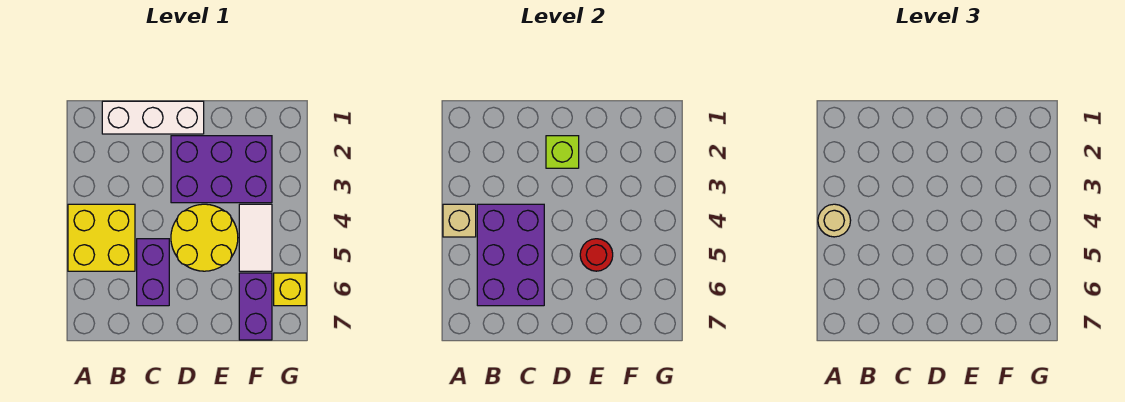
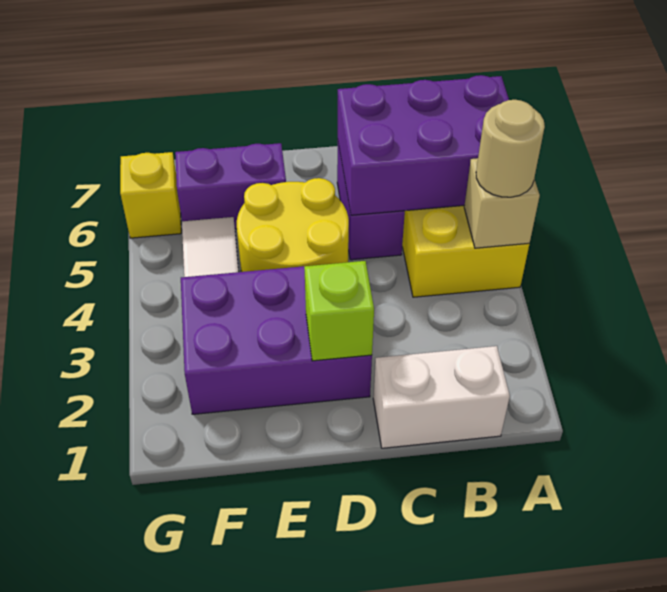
white 1x3 brick [102,101,204,134] -> white 1x2 brick [373,346,510,448]
purple 2x3 brick [477,204,544,306] -> purple 2x3 brick turned to [338,75,509,215]
red 1x1 round brick [580,239,613,271] -> none
purple 1x2 brick [239,273,272,340] -> purple 1x2 brick turned to [175,143,286,229]

